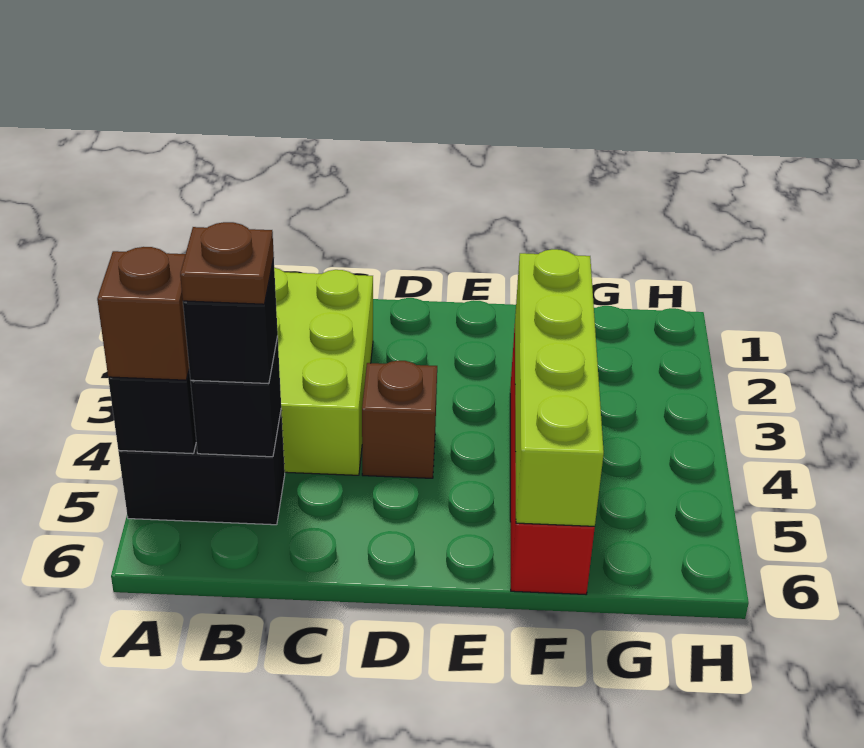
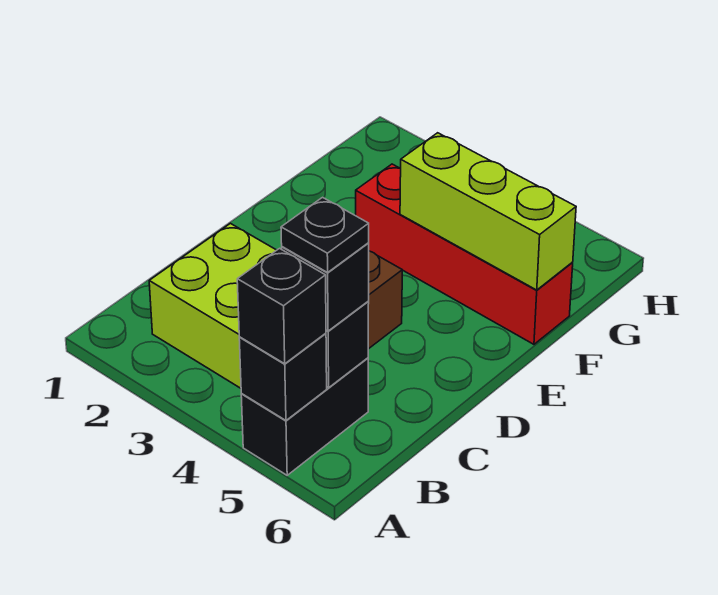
brown 1x1 brick [97,247,189,380] -> black 1x1 brick [237,248,326,364]
brown 1x1 plate [180,222,274,304] -> black 1x1 plate [281,197,369,272]
lime 1x4 brick [515,249,604,526] -> lime 1x3 brick [400,133,576,290]

